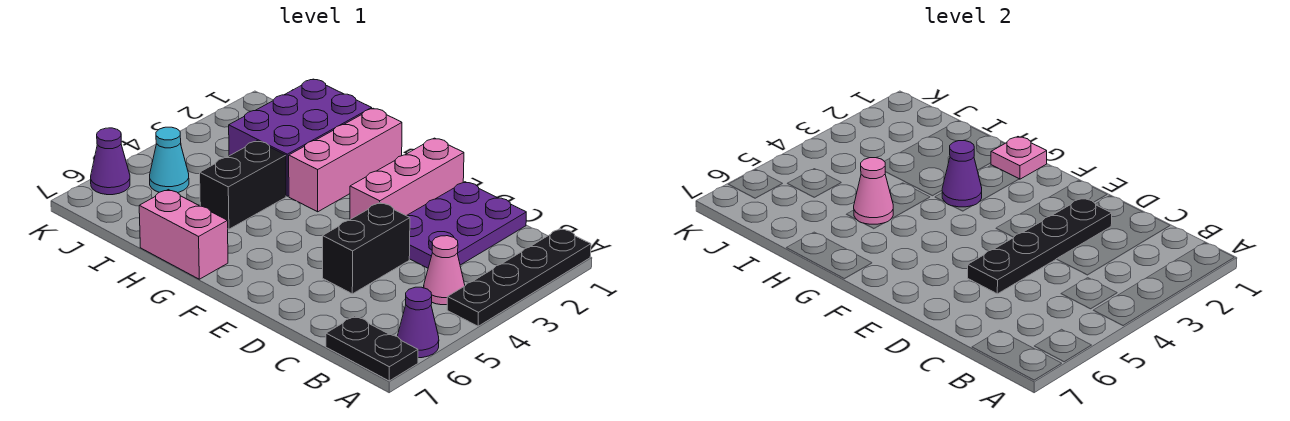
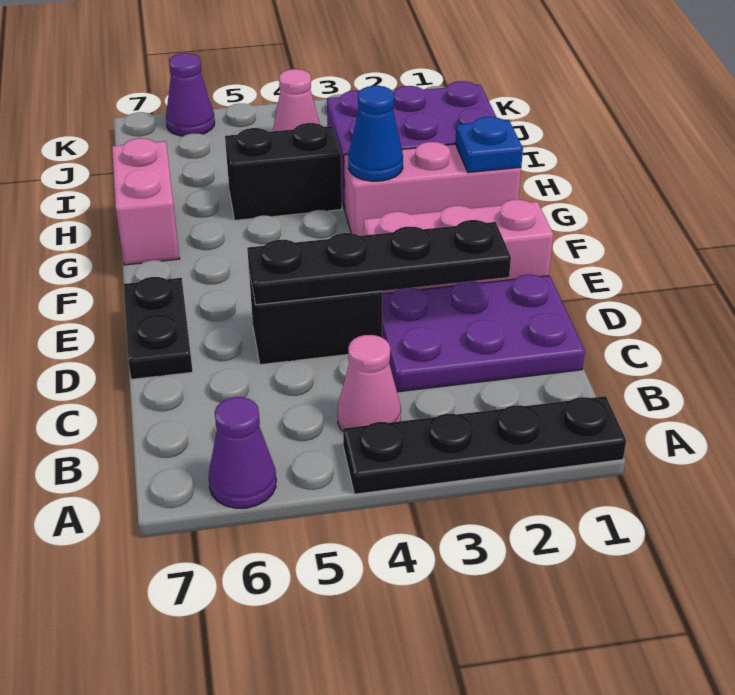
black 1x2 plate [326,316,418,381] -> black 1x2 plate moved to [124,277,193,379]
pink 1x1 plate [991,137,1047,179] -> blue 1x1 plate [455,117,523,173]
purple 1x1 cone [942,141,982,207] -> blue 1x1 cone [348,86,403,181]
pink 1x1 cone [854,158,893,224] -> pink 1x1 cone moved to [273,69,320,131]
cyan 1x1 cone [150,127,189,193] -> none

